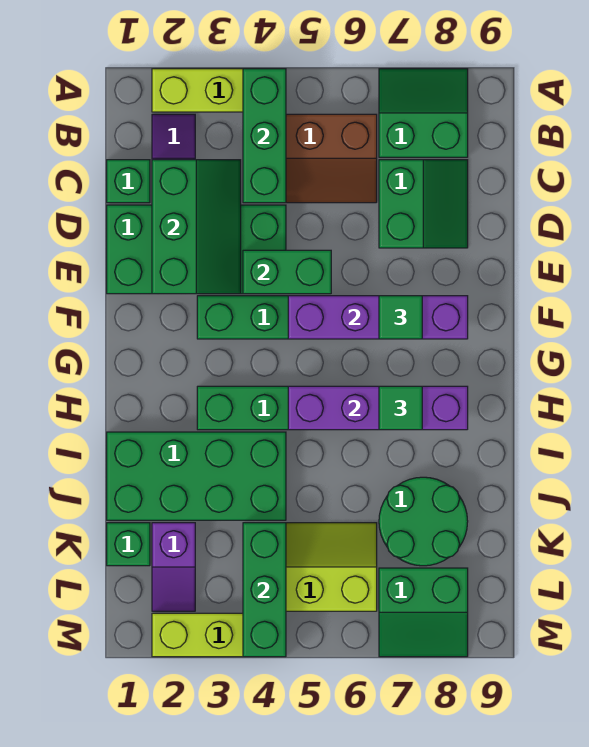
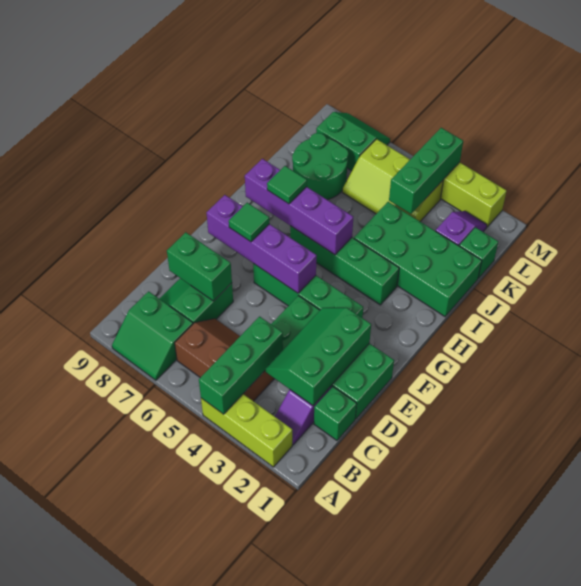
green 1x2 brick [243,250,331,294] -> green 1x2 brick moved to [167,232,232,301]

